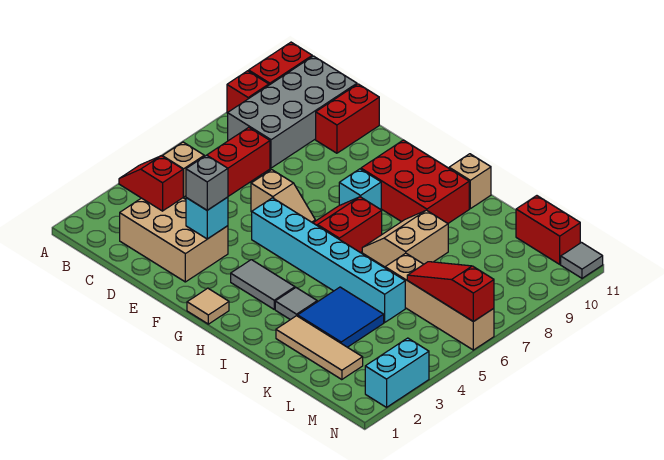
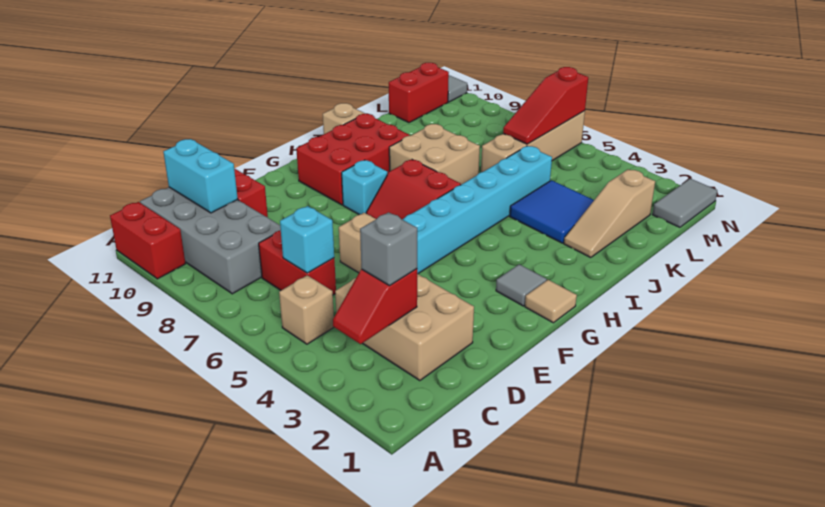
red 1x1 brick [227,71,269,113] -> none
tan 2x3 brick [120,198,228,282] -> tan 2x3 brick turned to [335,274,474,381]
cyan 1x1 brick [186,197,228,239] -> cyan 1x1 brick moved to [280,206,334,273]
grey 1x1 brick [186,155,228,210] -> grey 1x1 brick moved to [360,212,417,286]
grey 1x2 tile [231,260,295,309] -> grey 1x2 tile moved to [652,179,717,227]
grey 1x1 tile [275,288,317,320] -> grey 1x1 tile moved to [496,264,547,306]
tan 2x2 slope [362,210,448,267] -> tan 2x2 brick [389,124,480,185]
tan 1x3 tile [276,316,363,380] -> tan 1x3 slope [564,169,655,258]
cyan 1x2 brick [365,338,429,407] -> cyan 1x2 brick moved to [163,139,238,213]

